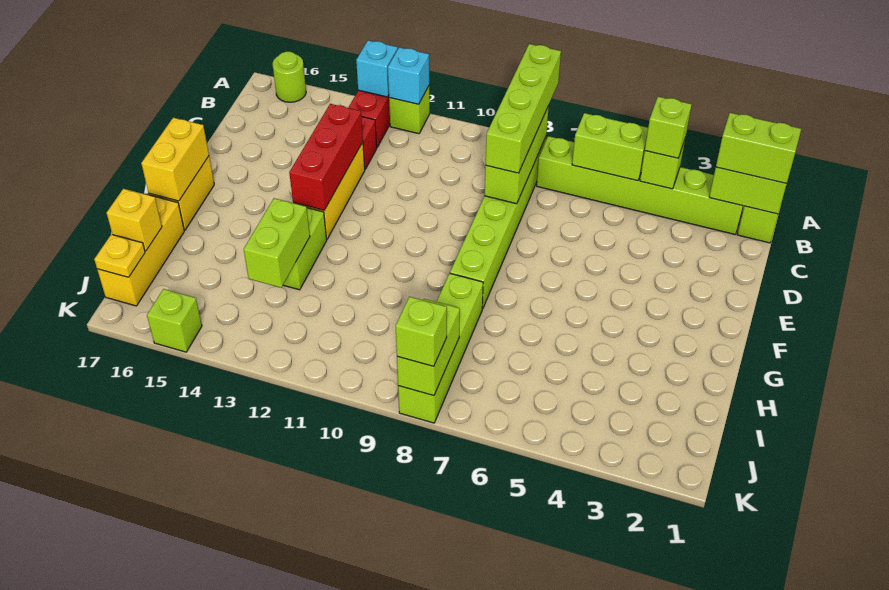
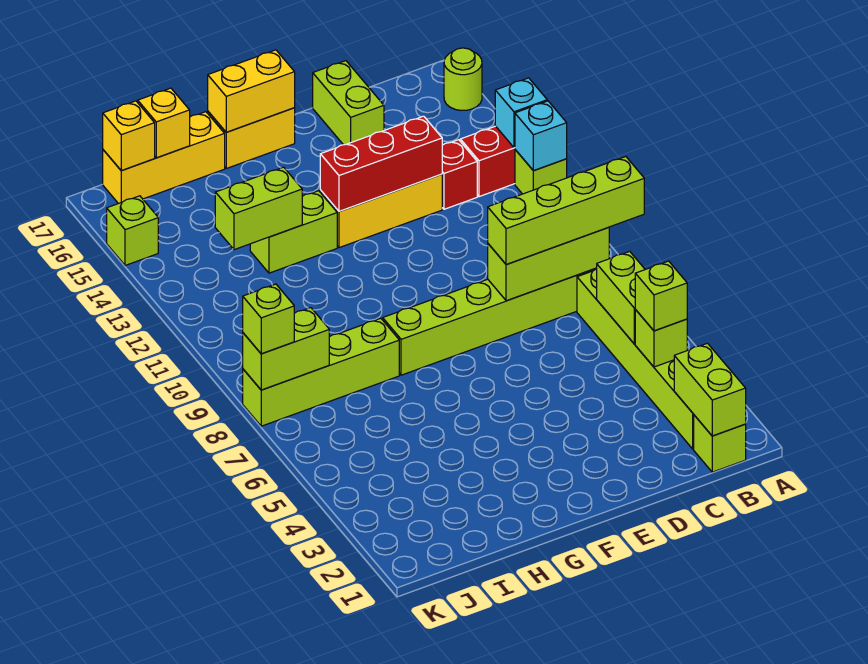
lime 1x2 brick [716,113,801,184] -> lime 1x2 brick moved to [313,61,384,145]
yellow 1x1 plate [94,234,145,277] -> yellow 1x1 brick [103,101,155,170]

